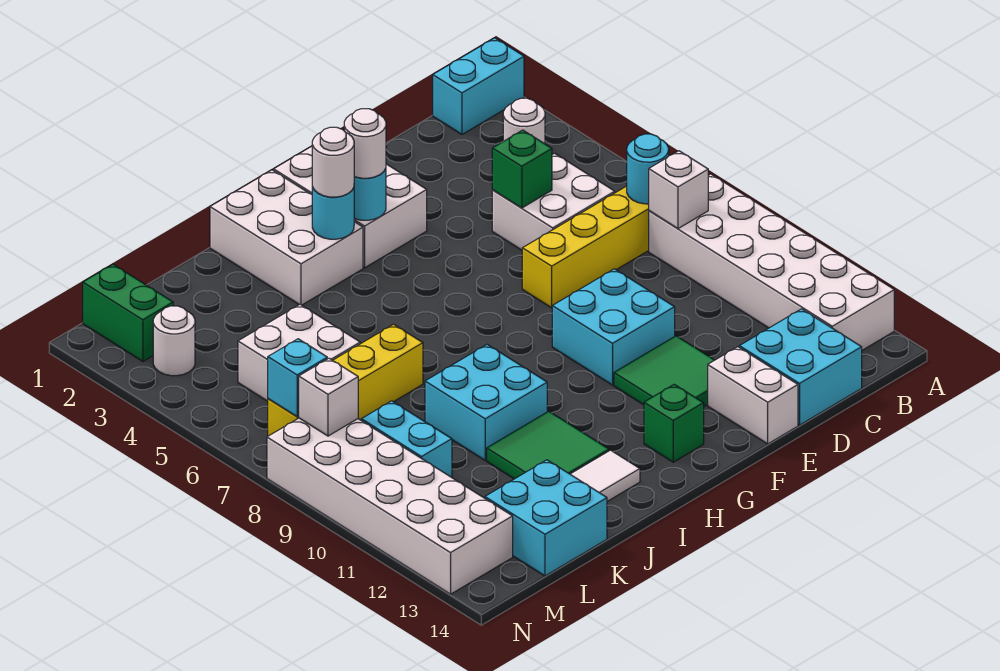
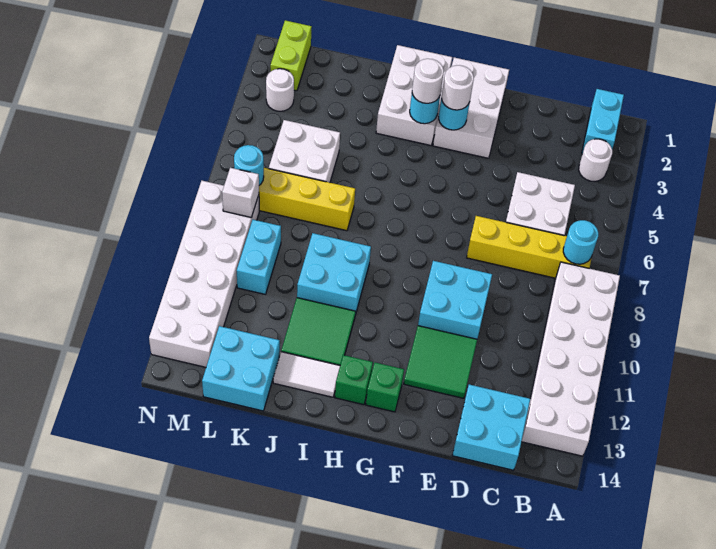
cyan 1x2 brick [433,38,524,134] -> cyan 1x2 brick turned to [582,89,624,154]
white 1x1 brick [649,151,708,229] -> none
green 1x1 brick [492,130,552,208] -> green 1x1 brick moved to [335,355,373,405]
white 1x2 brick [708,347,798,444] -> none
green 1x2 brick [83,264,173,361] -> lime 1x2 brick [270,20,312,91]
cyan 1x1 brick [268,339,327,416] -> cyan 1x1 round brick [234,145,264,185]

